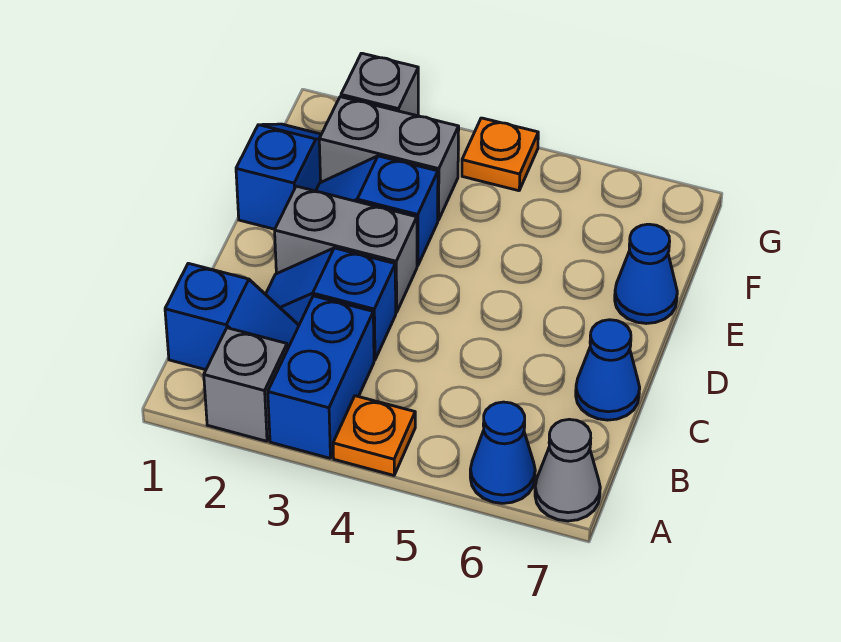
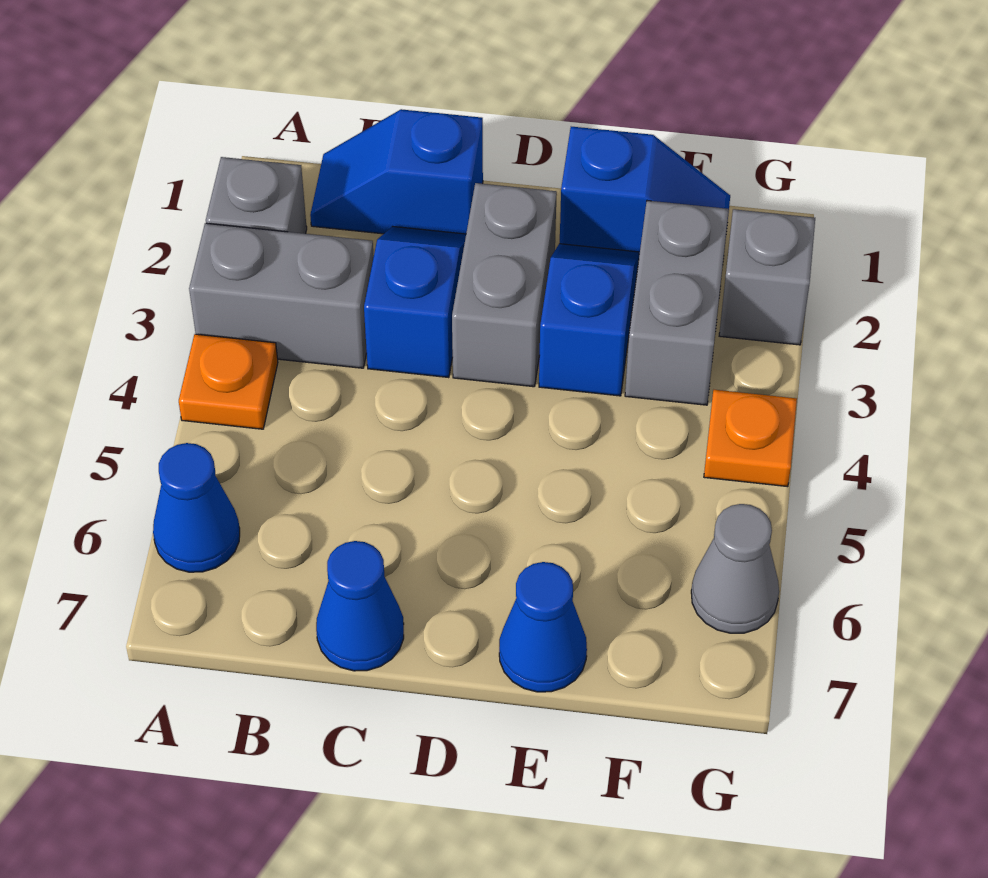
blue 1x2 brick [268,296,374,458] -> grey 1x2 brick [189,223,374,368]
grey 1x1 cone [535,419,600,521] -> grey 1x1 cone moved to [691,504,779,633]
blue 1x2 slope [165,263,299,370] -> blue 1x2 slope turned to [310,109,483,234]

